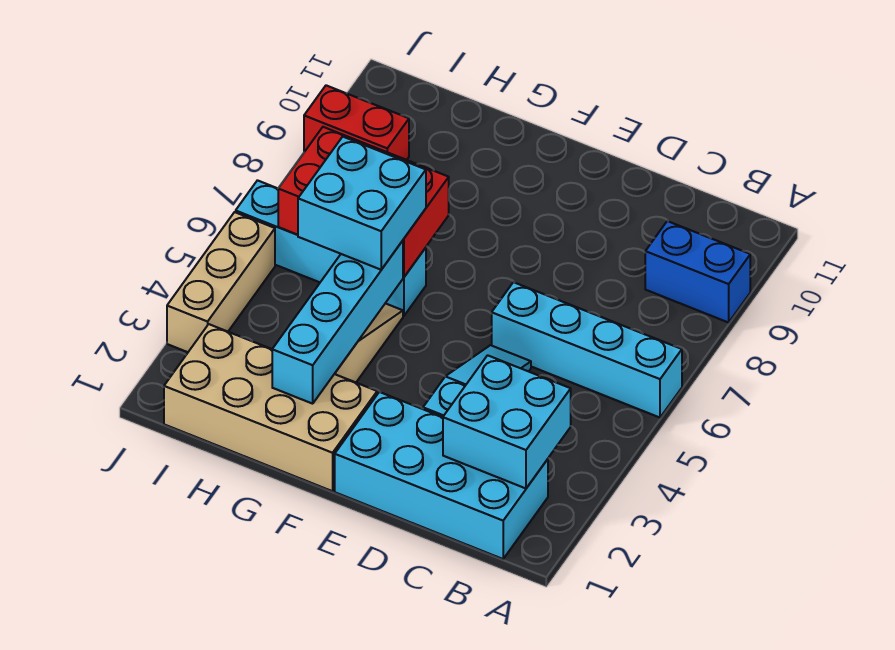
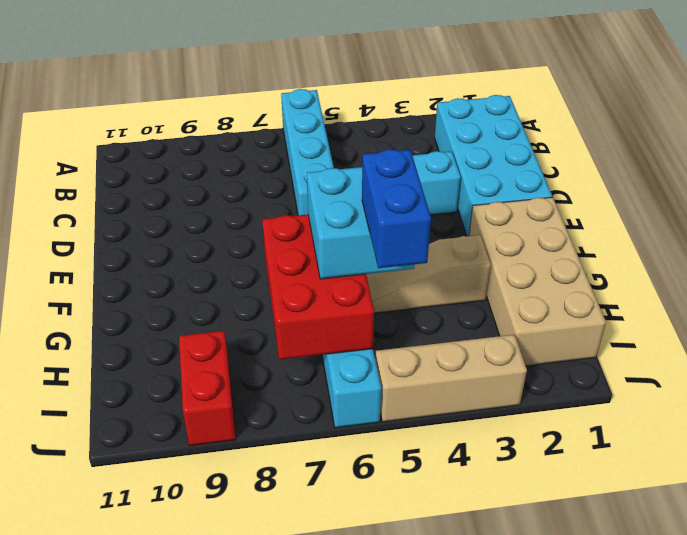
blue 1x2 brick [645,221,750,323] -> blue 1x2 brick moved to [362,149,431,268]
cyan 2x2 brick [443,355,571,488] -> none
cyan 1x4 brick [272,241,403,404] -> none

